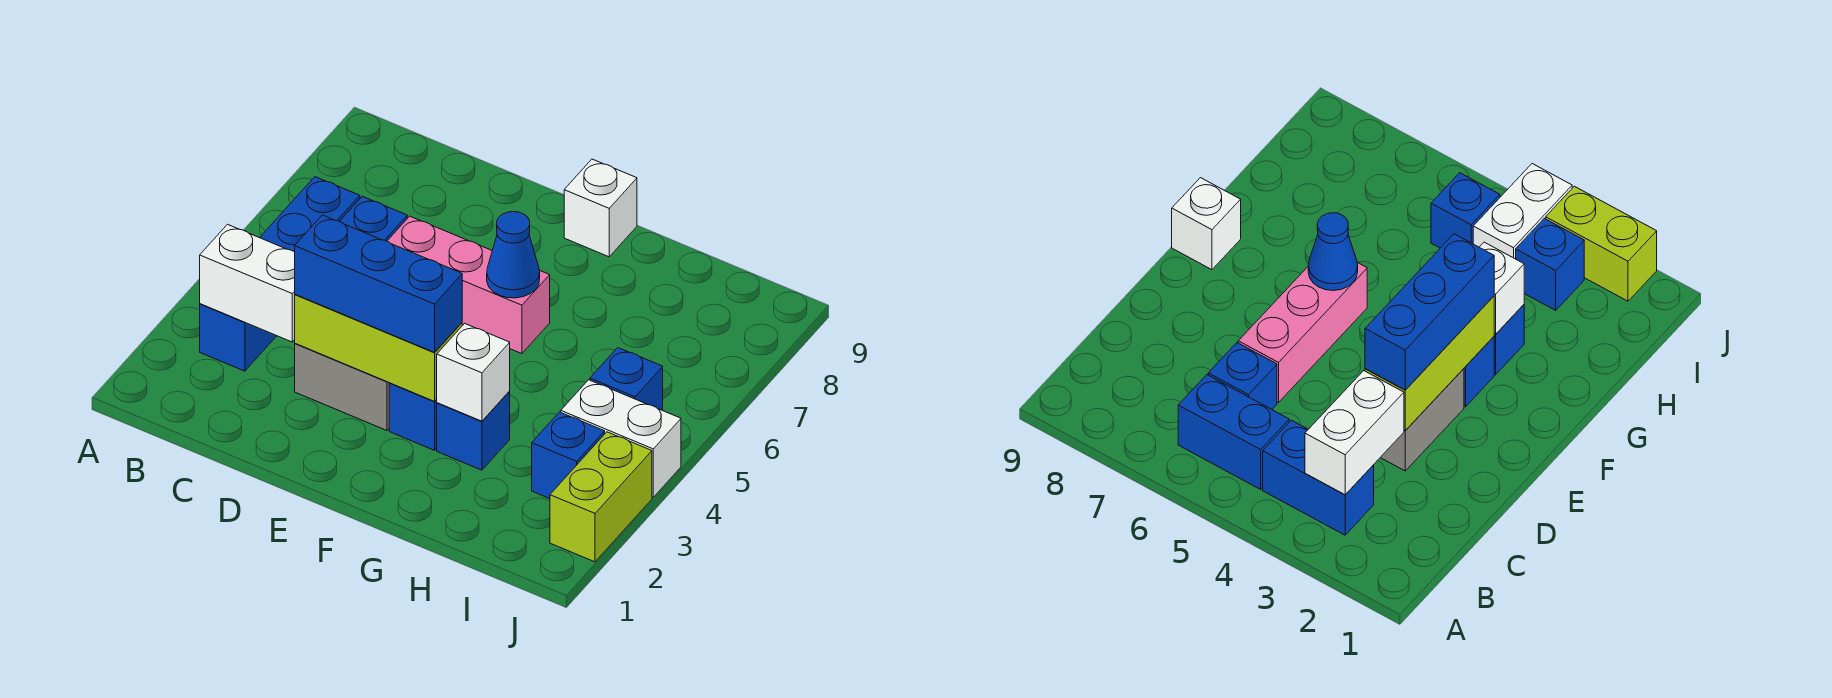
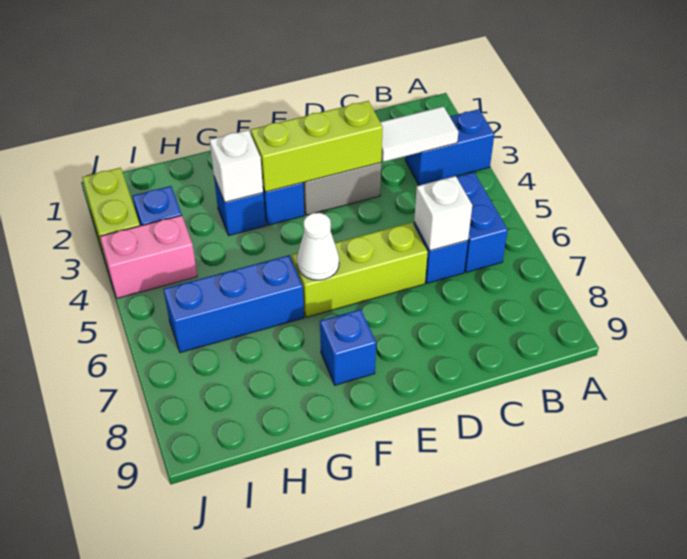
blue 1x2 brick [200,304,276,371] -> blue 1x2 brick turned to [405,109,494,185]
white 1x2 brick [200,224,295,342] -> white 1x2 tile [380,106,458,162]
blue 1x3 brick [295,215,462,352] -> blue 1x3 brick moved to [163,255,304,353]
pink 1x3 brick [387,216,550,354] -> lime 1x3 brick [292,222,428,317]
blue 1x1 cone [487,212,540,298] -> white 1x1 cone [297,213,339,280]
white 1x1 brick [564,159,637,257] -> white 1x1 brick moved to [414,176,472,251]
white 1x2 brick [561,380,681,497] -> pink 1x2 brick [100,215,197,298]
blue 1x1 brick [590,348,663,410] -> blue 1x1 brick moved to [320,309,376,385]

